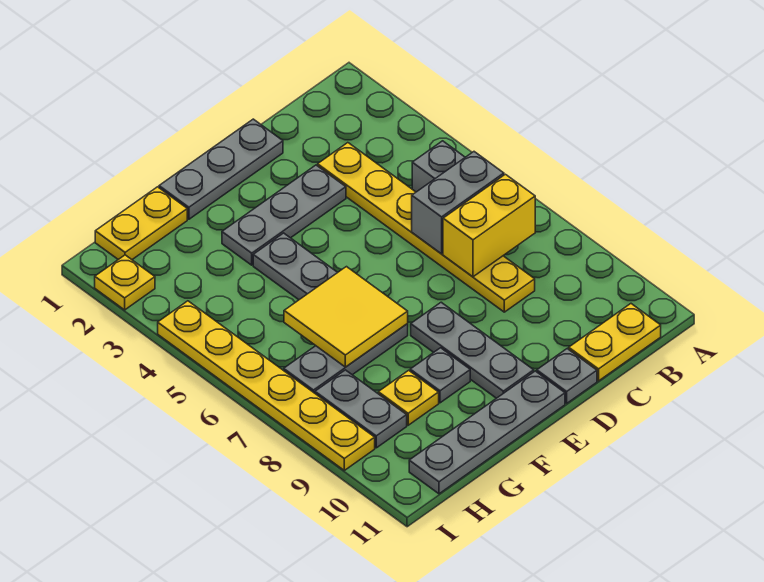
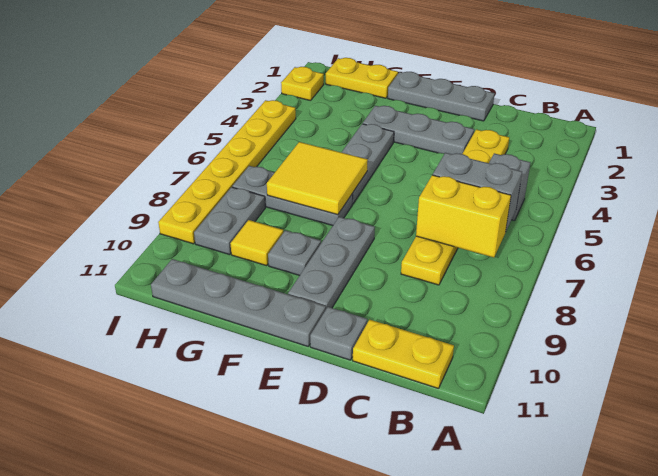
yellow 1x1 plate [378,370,439,425] -> yellow 1x1 tile [231,220,284,266]

